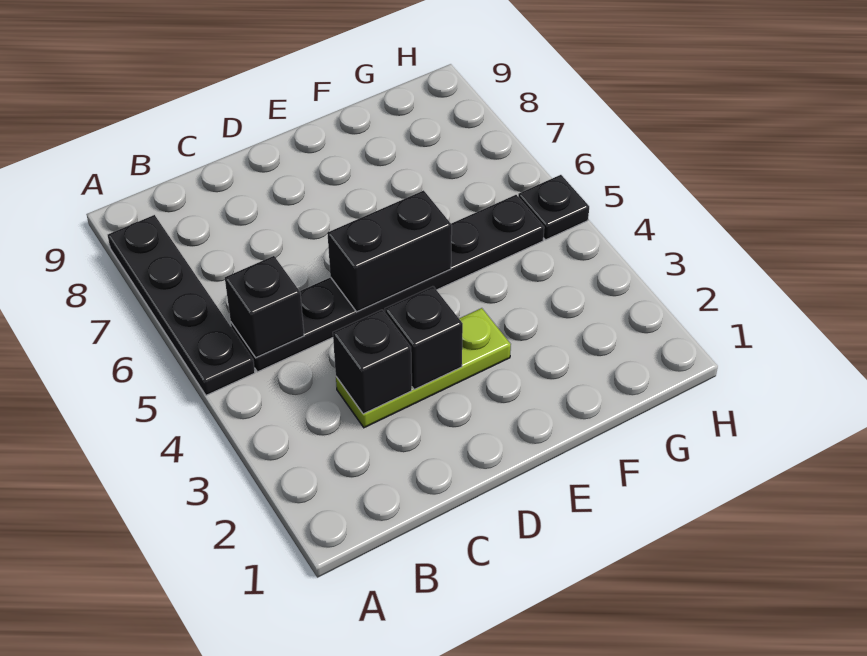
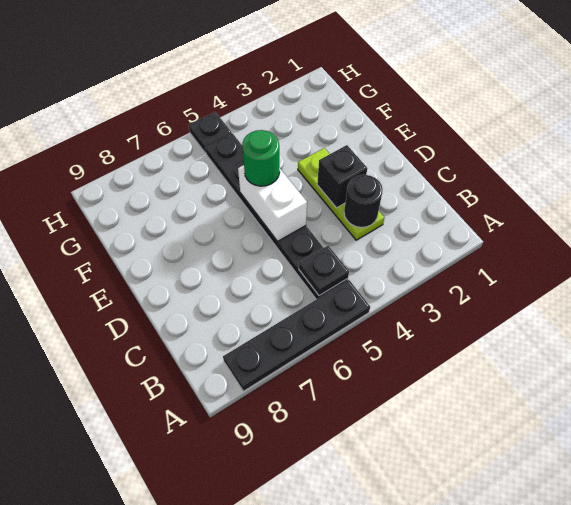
black 1x1 brick [225,256,304,358] -> black 1x1 plate [299,246,349,296]
black 1x1 brick [333,310,412,414] -> black 1x1 round brick [344,175,383,227]
black 1x2 brick [327,190,452,312] -> white 1x2 brick [238,165,307,241]
none -> green 1x1 round brick [242,130,280,186]

